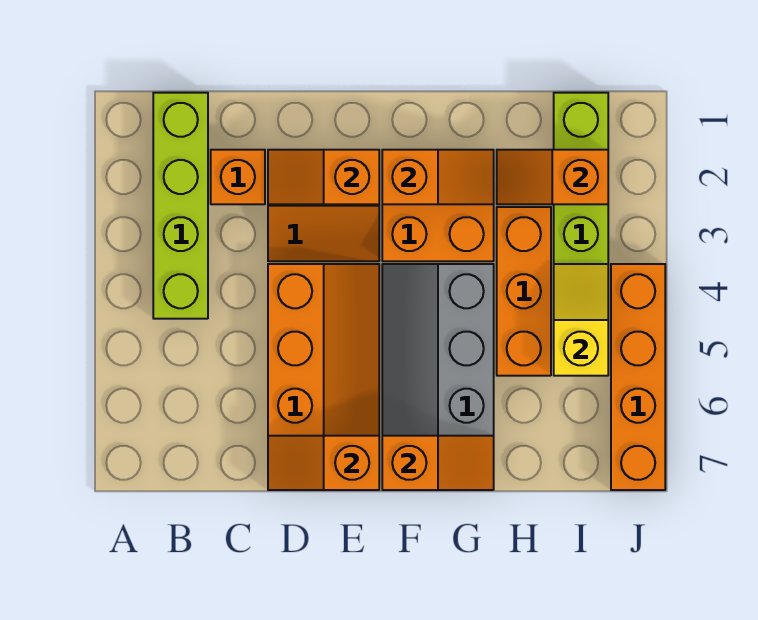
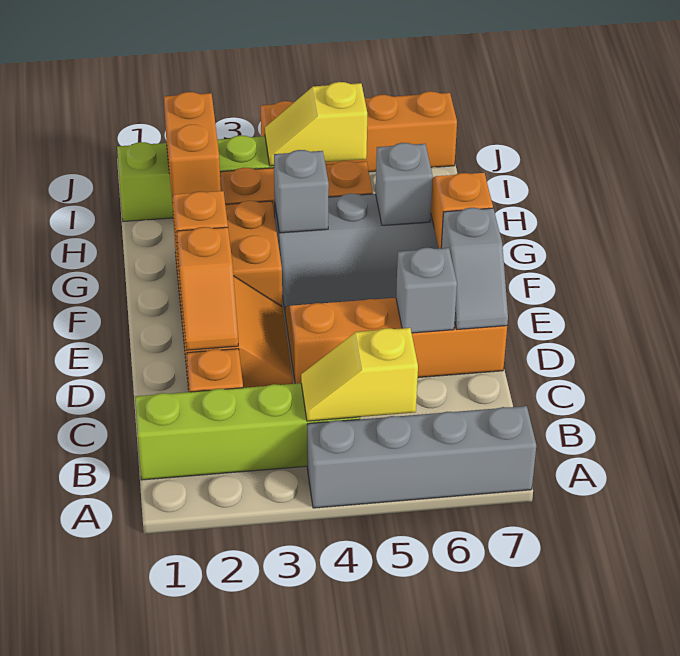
none -> grey 1x4 brick [307,406,536,508]
none -> yellow 1x2 slope [301,328,418,421]
none -> grey 1x1 brick [396,248,457,333]
orange 1x2 slope [268,436,379,490] -> grey 1x2 slope [441,208,508,329]
none -> grey 1x1 brick [274,150,329,233]
none -> grey 1x1 brick [376,143,433,225]
orange 1x2 slope [497,150,608,204] -> orange 1x2 brick [164,92,221,198]

